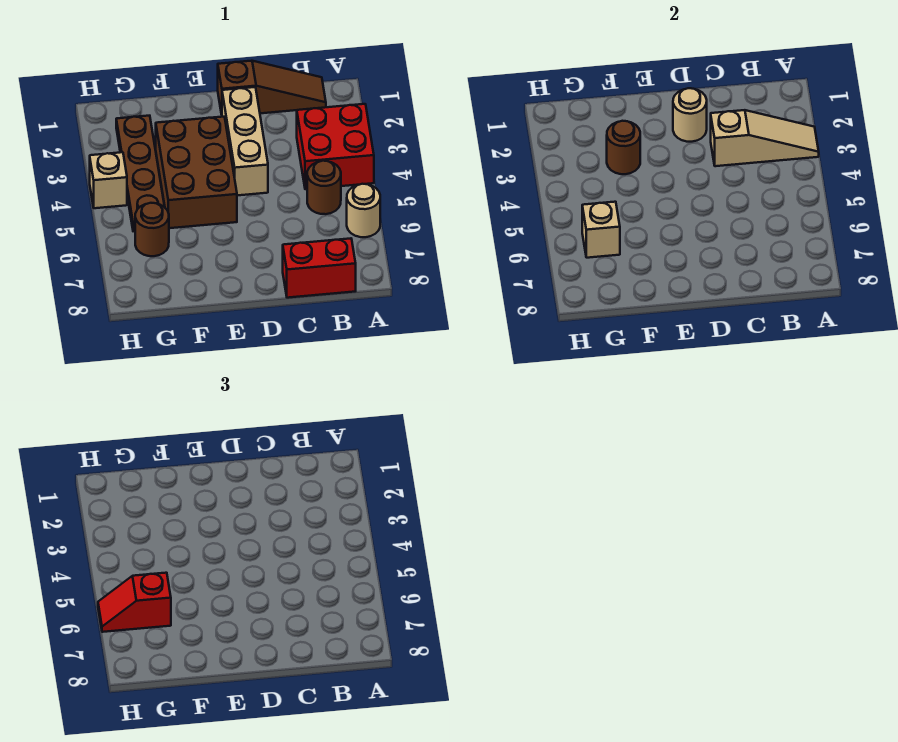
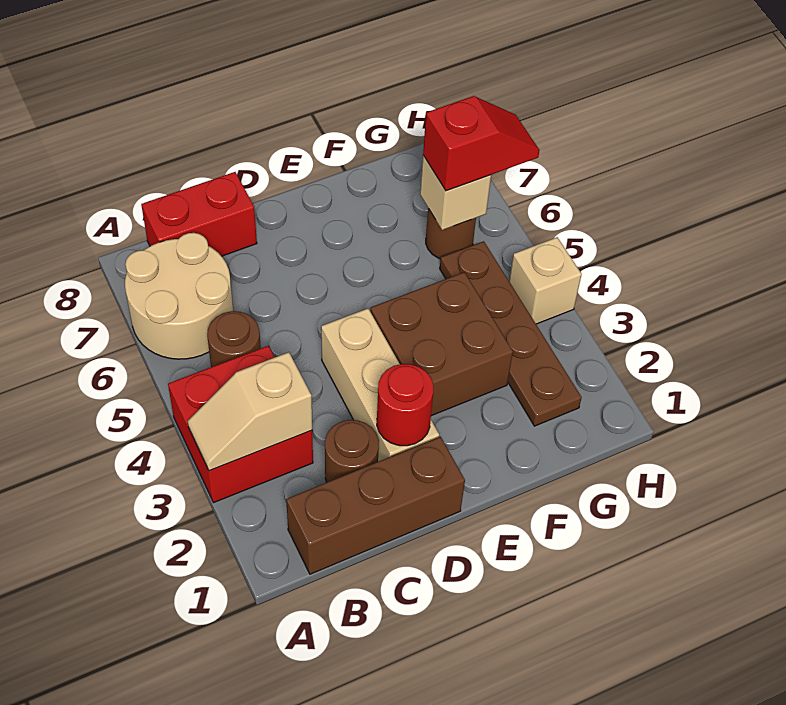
tan 1x3 slope [711,110,819,166] -> tan 1x2 slope [188,352,312,471]
tan 1x1 round brick [347,184,380,237] -> tan 2x2 round brick [125,233,233,359]
brown 1x3 slope [218,61,326,115] -> brown 1x3 brick [286,437,465,574]
tan 1x1 round brick [673,88,707,142] -> red 1x1 round brick [377,364,433,446]
brown 2x3 brick [156,117,237,228] -> brown 2x2 brick [371,272,513,416]
brown 1x1 round brick [607,121,640,174] -> brown 1x1 round brick moved to [325,420,379,482]

